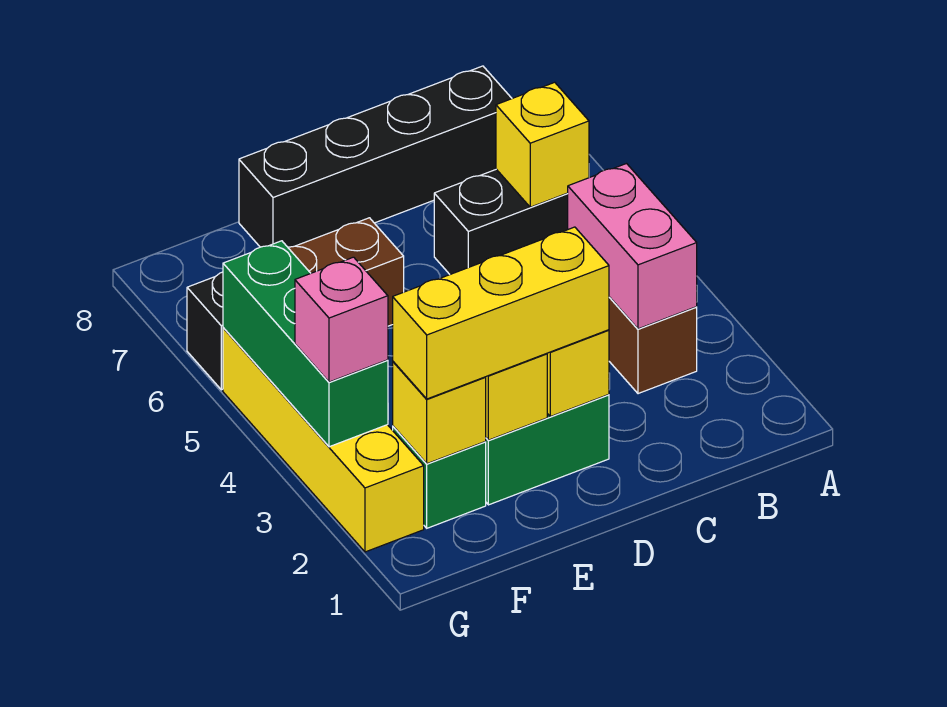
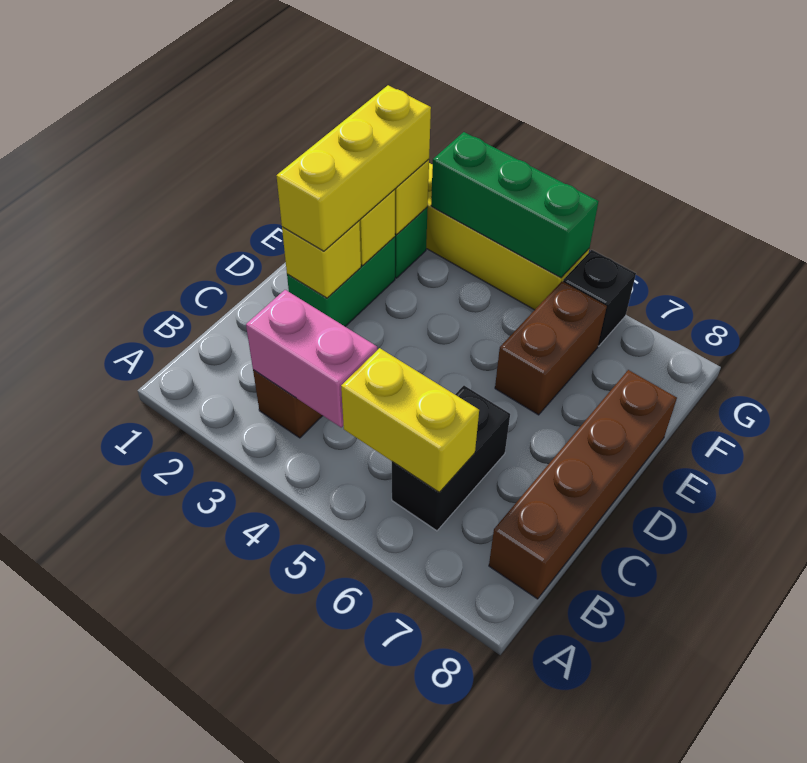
yellow 1x1 brick [496,82,589,207] -> yellow 1x2 brick [341,348,479,492]
black 1x4 brick [239,66,512,247] -> brown 1x4 brick [489,370,677,599]
pink 1x1 brick [295,257,388,382] -> none

